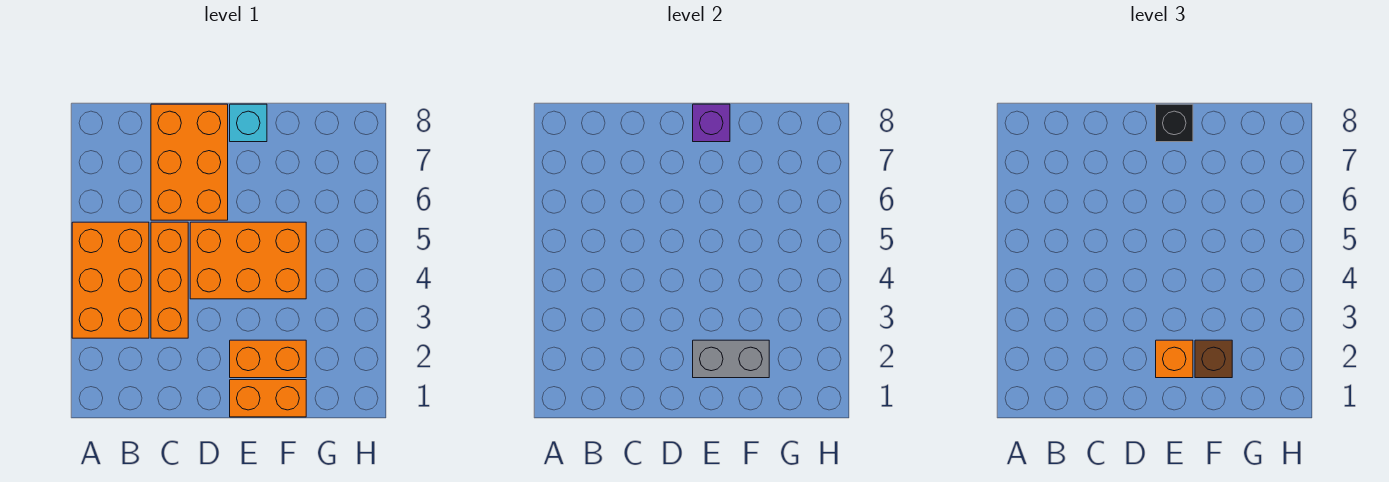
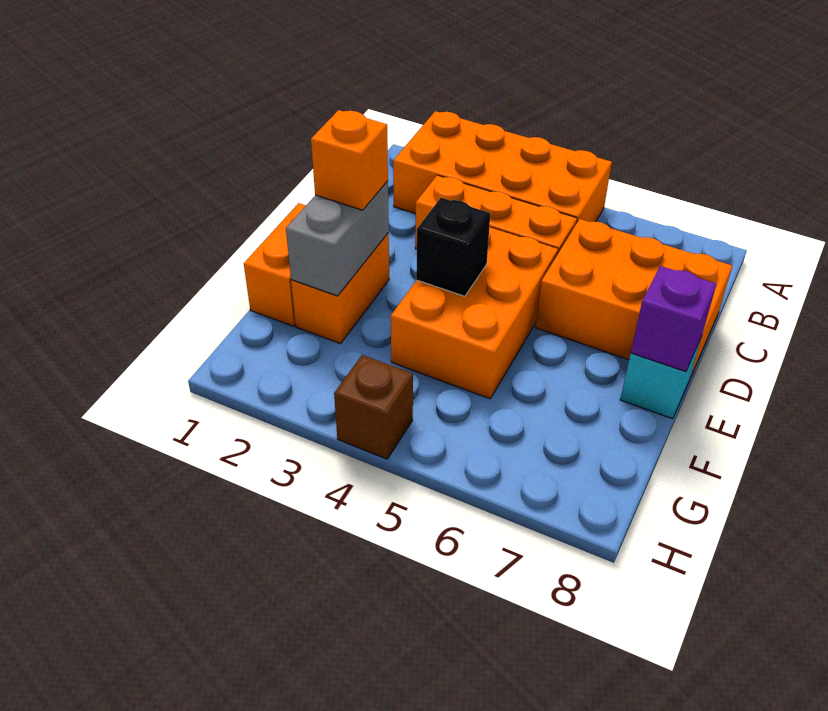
orange 2x3 brick [72,222,149,338] -> orange 2x4 brick [393,111,612,224]
black 1x1 brick [1156,104,1193,142] -> black 1x1 brick moved to [416,198,490,296]
brown 1x1 brick [1195,340,1232,378] -> brown 1x1 brick moved to [334,355,413,459]

